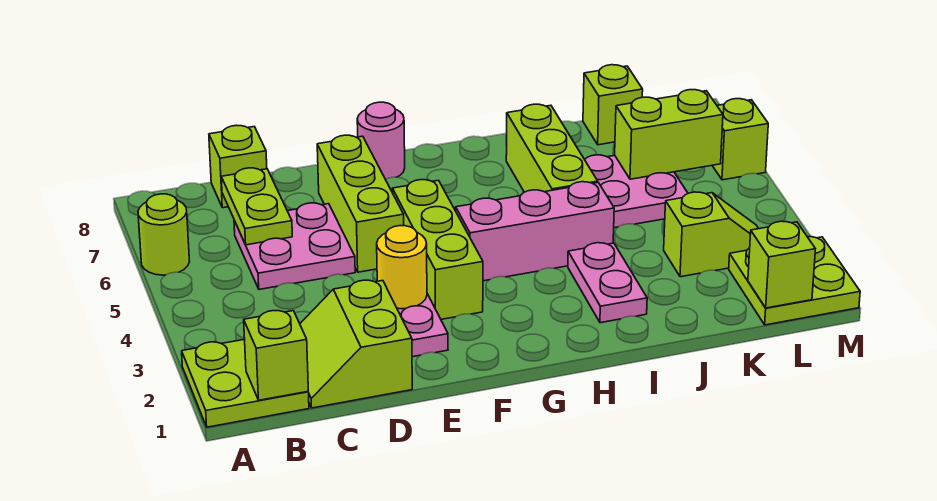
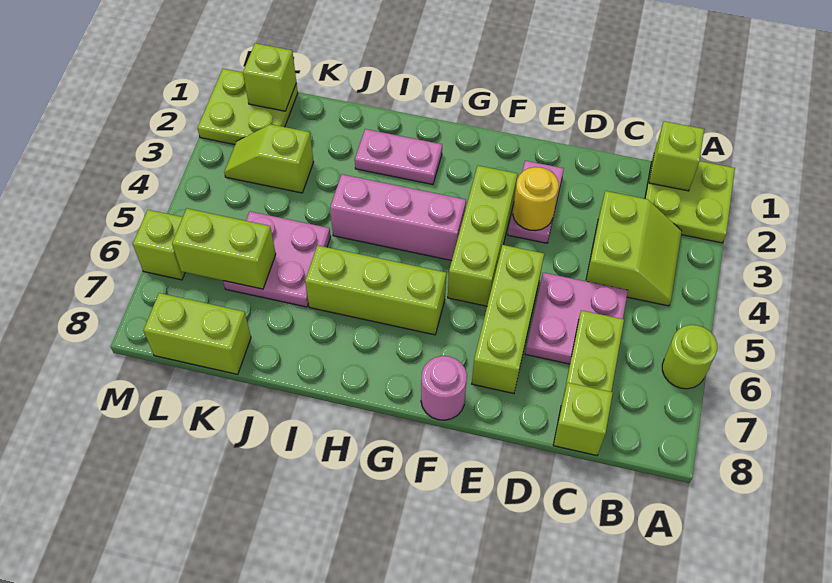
lime 2x2 slope [300,280,412,408] -> lime 2x2 slope moved to [586,191,682,306]
pink 1x2 plate [568,243,647,323] -> pink 1x2 plate turned to [355,129,442,184]
lime 1x3 brick [506,104,598,192] -> lime 1x3 brick turned to [305,245,446,335]
lime 1x1 brick [583,65,643,145] -> lime 1x2 brick [144,293,251,374]

